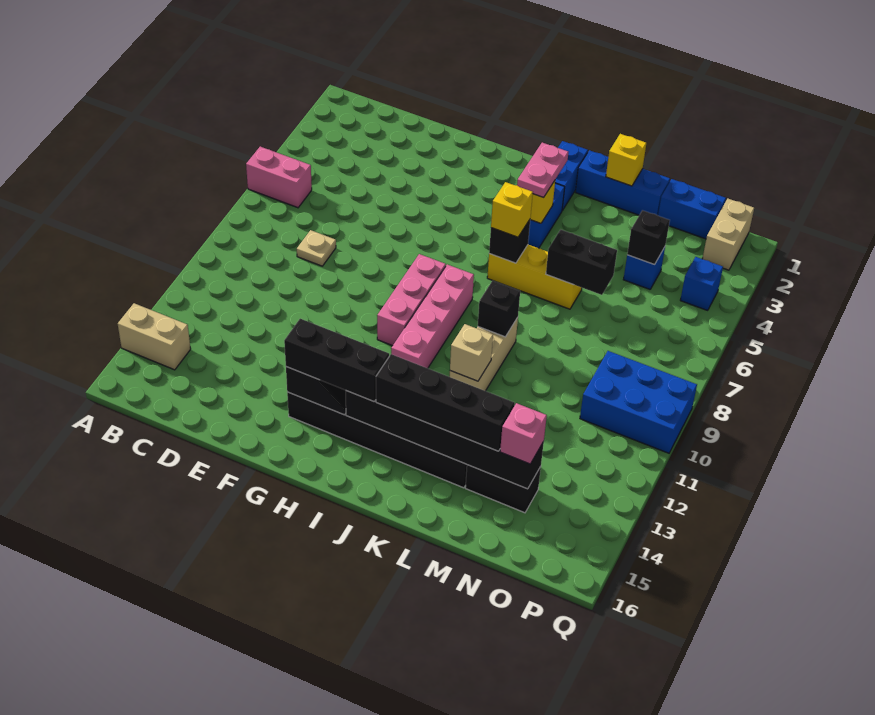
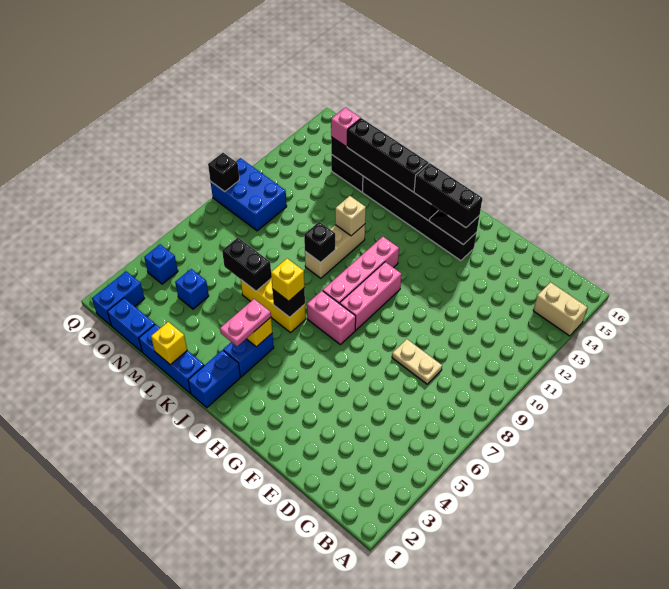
pink 1x2 brick [246,147,312,208] -> pink 1x2 brick moved to [307,291,356,345]
tan 1x1 plate [297,230,336,266] -> tan 1x2 plate [392,339,442,384]
black 1x1 brick [627,210,670,265] -> black 1x1 brick moved to [208,153,239,192]
tan 1x2 brick [702,199,754,270] -> blue 1x2 brick [92,271,145,325]

